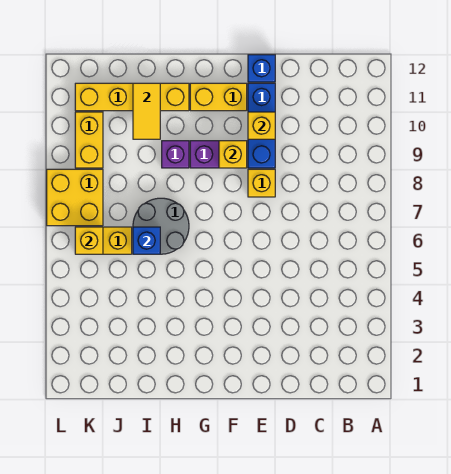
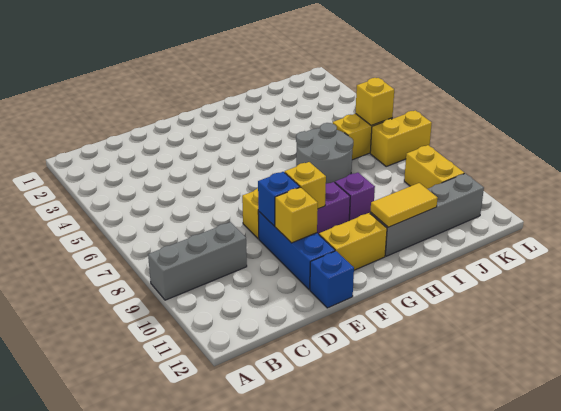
none -> grey 1x3 brick [148,222,247,300]
yellow 1x4 brick [75,83,189,111] -> grey 1x4 brick [370,173,484,256]
blue 1x1 brick [133,227,160,254] -> blue 1x1 brick moved to [258,172,300,226]
yellow 1x2 tile [133,83,160,139] -> yellow 1x2 tile turned to [370,183,438,227]
yellow 2x2 brick [47,169,103,226] -> yellow 1x2 brick [370,111,432,166]

